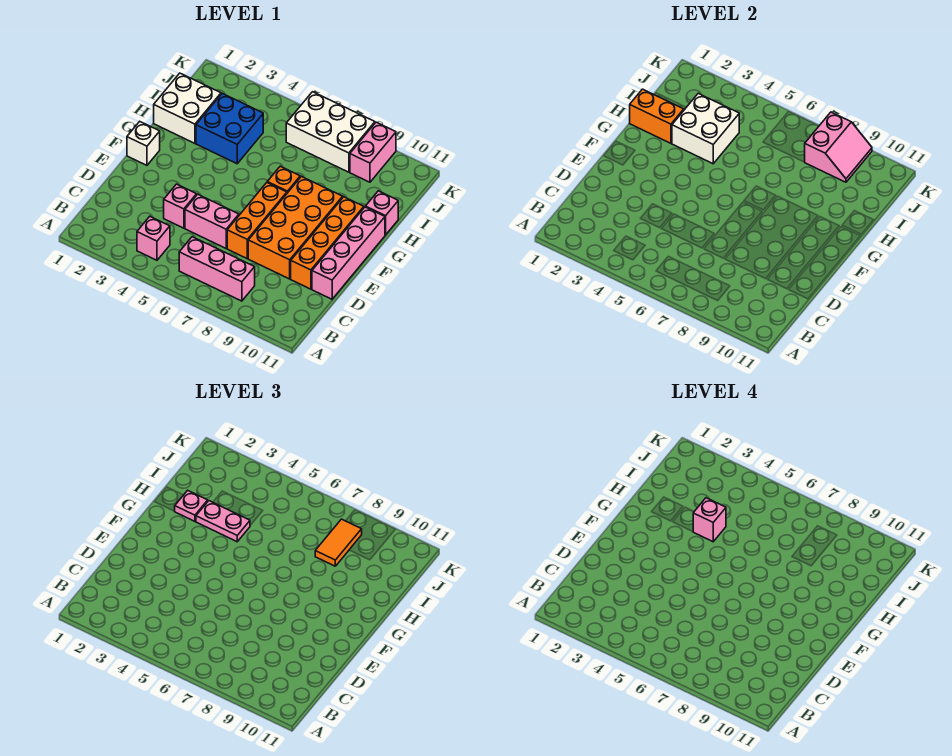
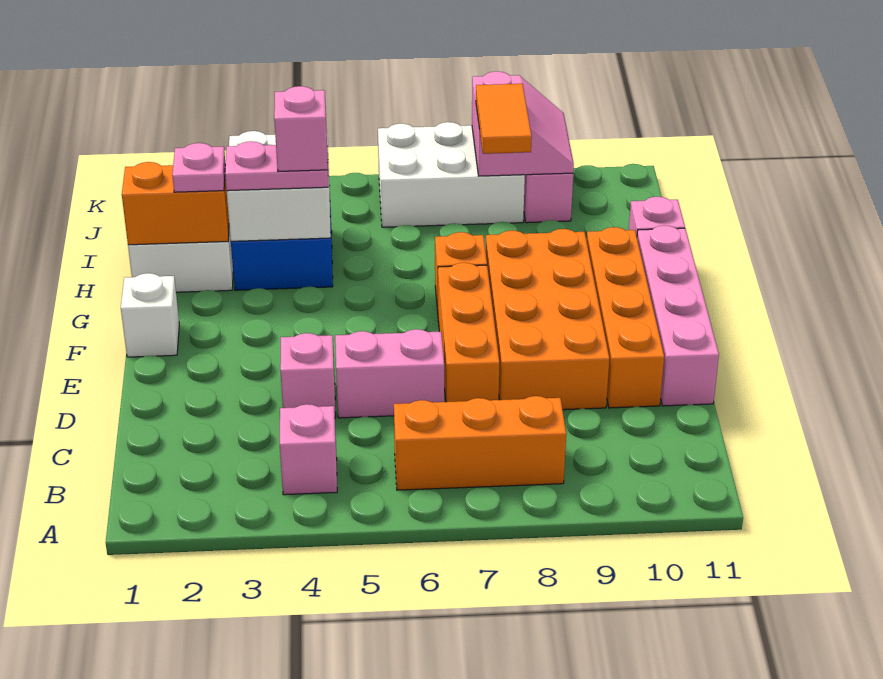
pink 1x3 brick [179,237,255,301] -> orange 1x3 brick [394,396,566,490]

